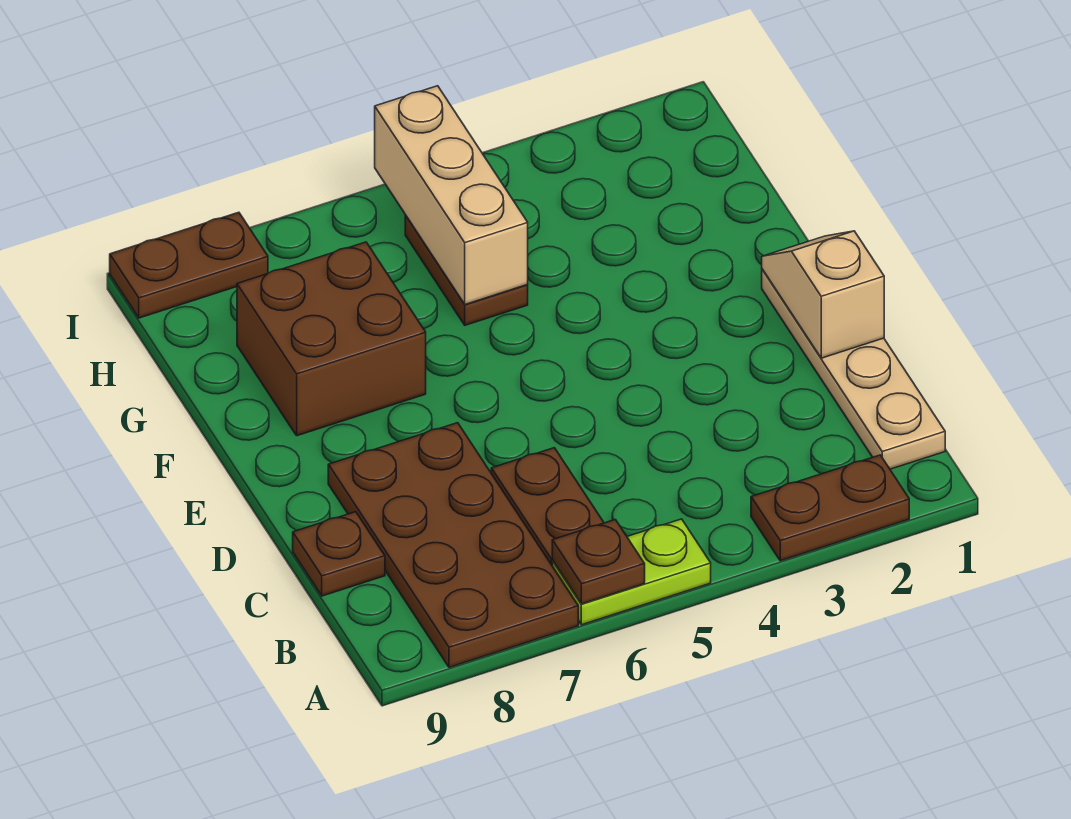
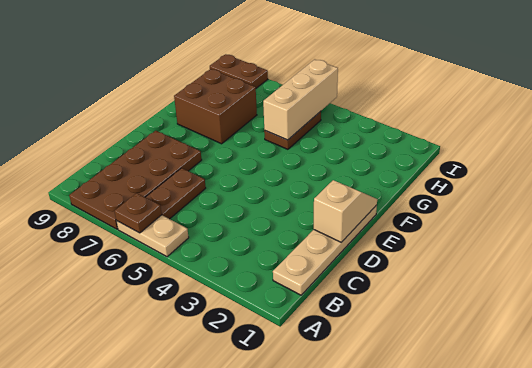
brown 1x2 plate [751,455,909,561] -> none
lime 1x2 plate [552,519,711,625] -> tan 1x2 plate [116,215,189,257]
brown 1x1 plate [293,512,385,596] -> none

